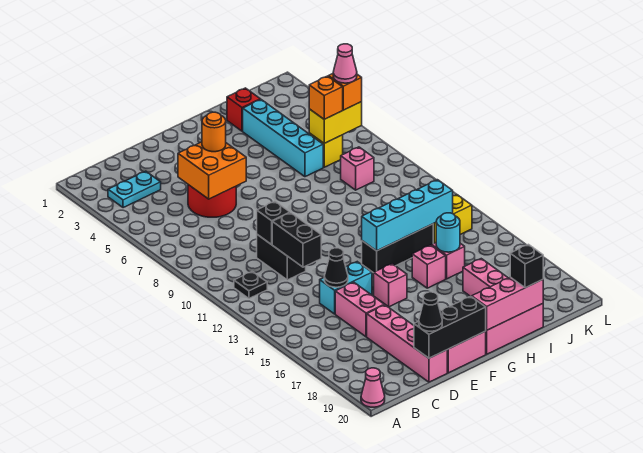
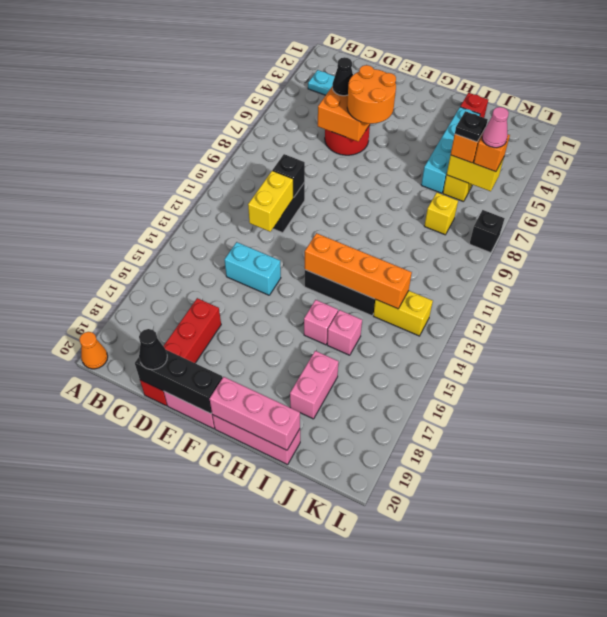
pink 1x1 cone [361,368,385,407] -> orange 1x1 cone [79,332,108,369]
black 1x1 plate [234,271,267,298] -> black 1x1 plate moved to [455,111,488,142]
black 1x2 brick [272,213,321,267] -> yellow 1x2 brick [248,171,293,232]
black 1x1 cone [324,248,348,287] -> black 1x1 cone moved to [333,57,353,96]
pink 1x2 brick [335,282,384,337] -> none
pink 1x4 brick [367,305,447,382] -> red 1x4 brick [140,298,221,406]
orange 1x1 round brick [202,112,226,152] -> orange 2x2 round brick [347,65,396,124]
pink 1x1 brick [374,264,407,307] -> none
cyan 1x4 brick [362,180,453,251] -> orange 1x4 brick [305,233,412,309]
cyan 1x1 round brick [436,213,460,252] -> none
black 1x1 brick [510,244,543,288] -> black 1x1 brick moved to [469,210,505,253]
pink 1x1 brick [341,147,374,190] -> yellow 1x1 brick [424,193,458,235]

